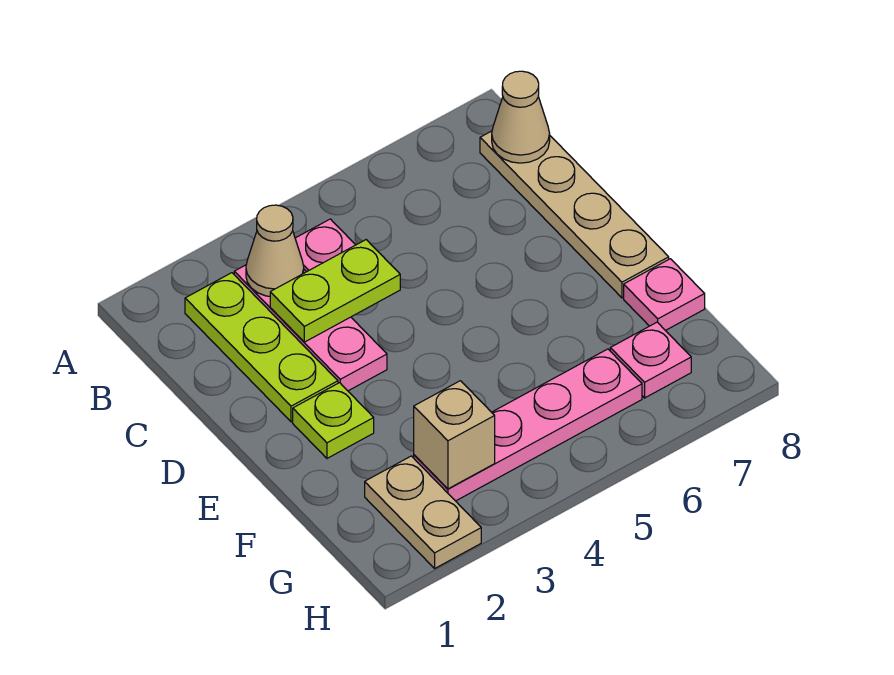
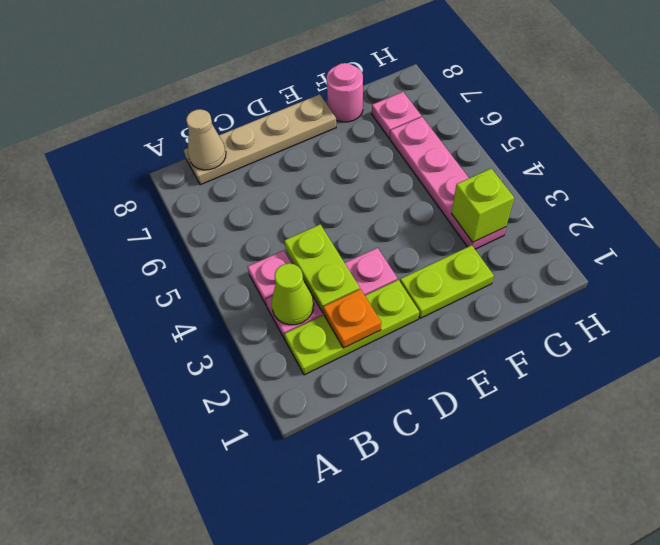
tan 1x1 cone [246,205,304,296] -> lime 1x1 cone [272,263,314,325]
none -> orange 1x1 plate [323,289,381,348]
lime 1x1 plate [293,383,374,458] -> lime 1x2 plate [400,245,494,318]
pink 1x1 plate [624,259,705,331] -> pink 1x1 round brick [327,63,363,122]
tan 1x2 plate [365,456,481,568] -> none
tan 1x1 brick [414,381,495,489] -> lime 1x1 brick [451,169,514,242]

